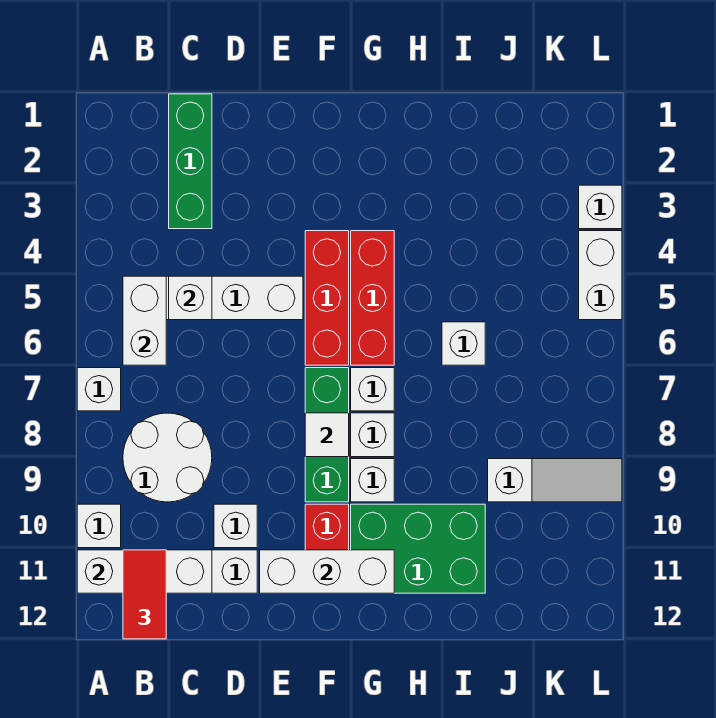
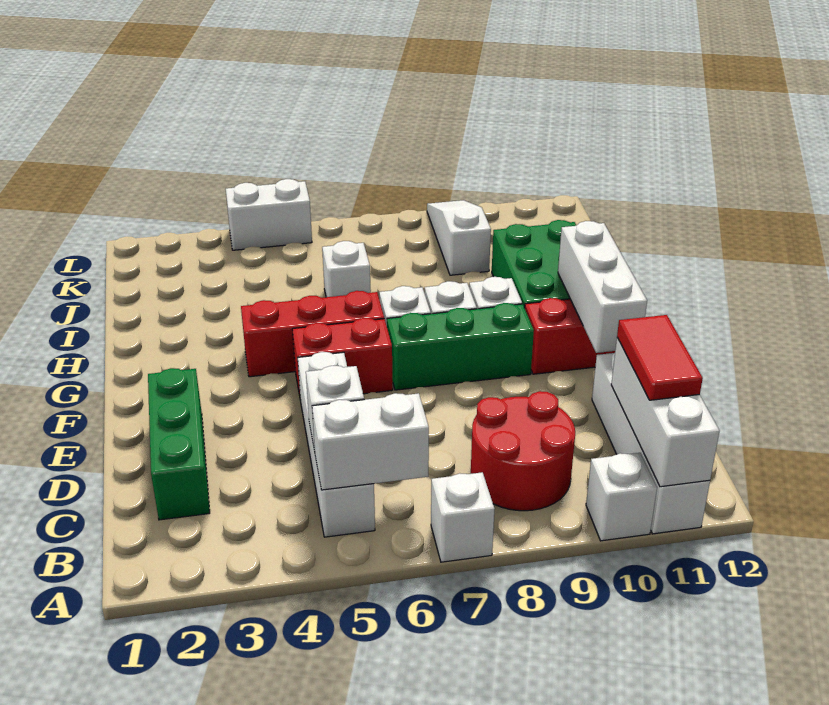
white 2x2 round brick [123,413,212,502] -> red 2x2 round brick [471,391,575,511]
red 1x2 tile [123,550,166,639] -> red 1x2 tile turned to [617,315,703,400]
green 1x3 brick [169,94,212,229] -> green 1x3 brick turned to [148,368,210,520]
white 1x1 brick [214,504,257,548] -> none
red 1x3 brick [305,231,349,365] -> red 1x2 brick [292,318,393,401]
white 1x1 tile [305,413,349,457] -> none
white 1x1 brick [579,185,622,229] -> none

